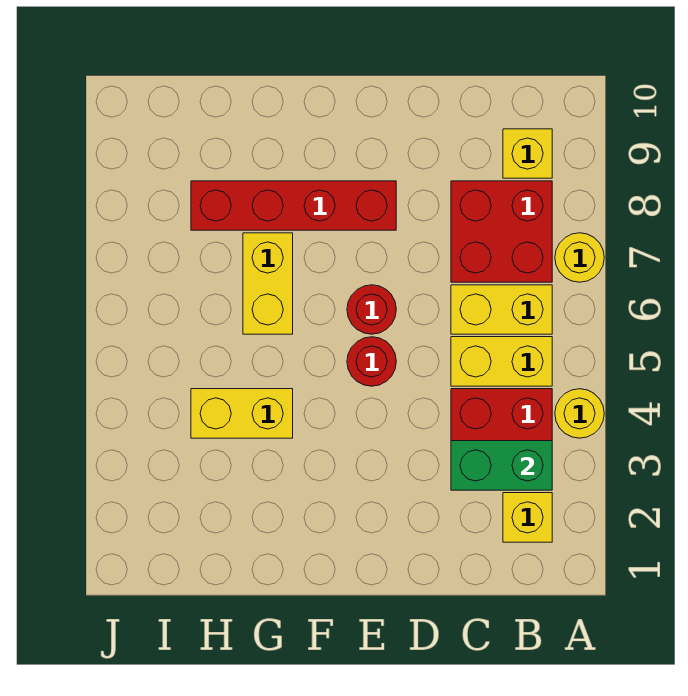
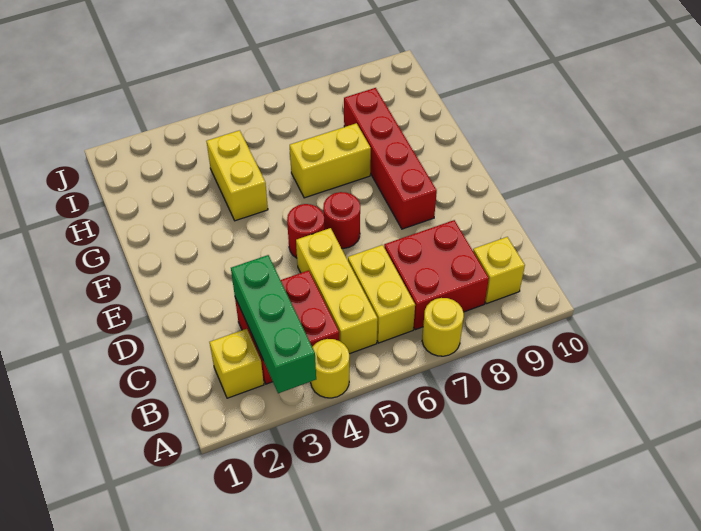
green 1x2 brick [451,441,552,490] -> green 1x3 brick [231,255,316,393]
yellow 1x2 brick [451,337,552,386] -> yellow 1x3 brick [296,228,378,354]

